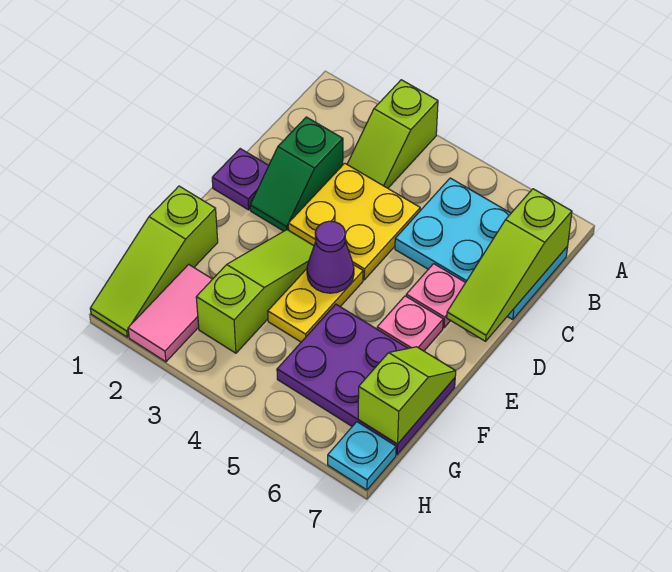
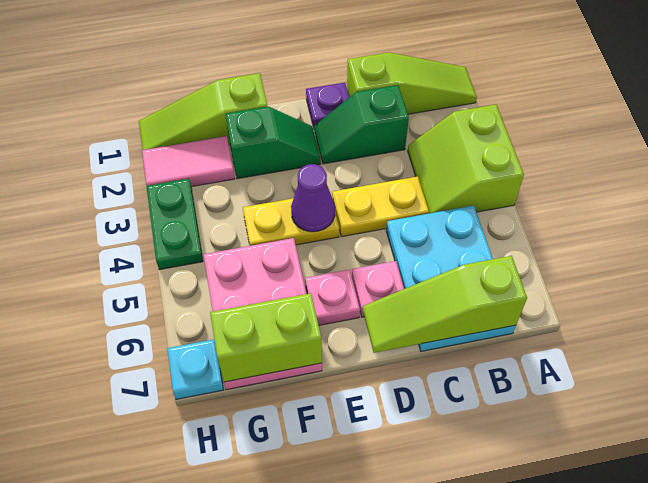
lime 1x2 slope [347,80,438,188] -> lime 2x2 slope [408,105,524,213]
yellow 2x2 plate [288,163,420,280] -> yellow 1x2 plate [332,176,429,237]
none -> green 1x2 slope [226,107,321,179]
lime 1x3 slope [196,230,314,353] -> lime 1x3 slope moved to [347,52,477,114]
purple 2x3 plate [277,304,455,455] -> pink 2x3 plate [204,238,322,390]
lime 1x2 slope [358,347,456,444] -> lime 1x2 brick [210,293,322,382]
none -> green 1x2 plate [146,179,203,270]

